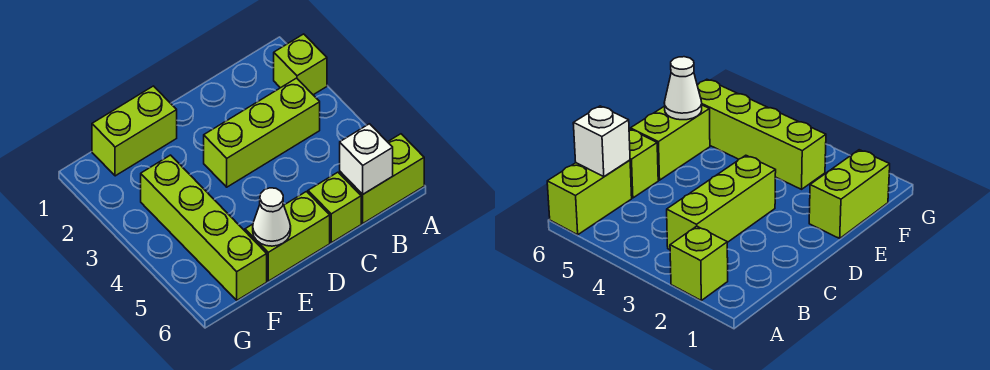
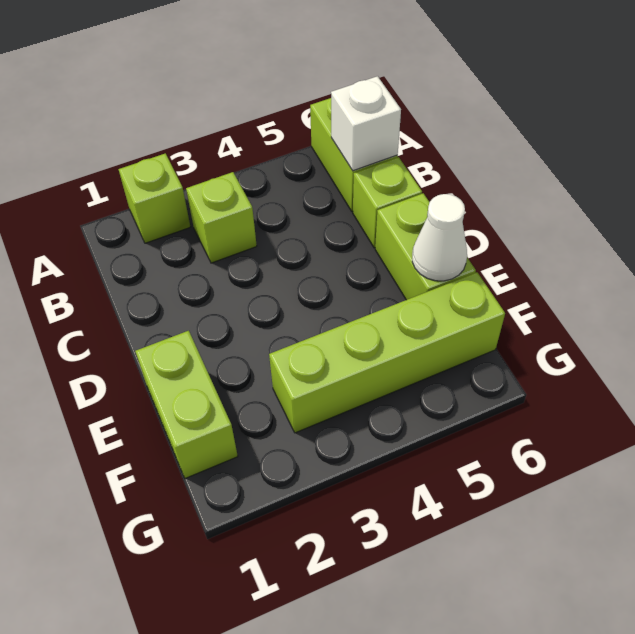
lime 1x3 brick [204,78,320,187] -> lime 1x1 brick [186,172,257,263]

